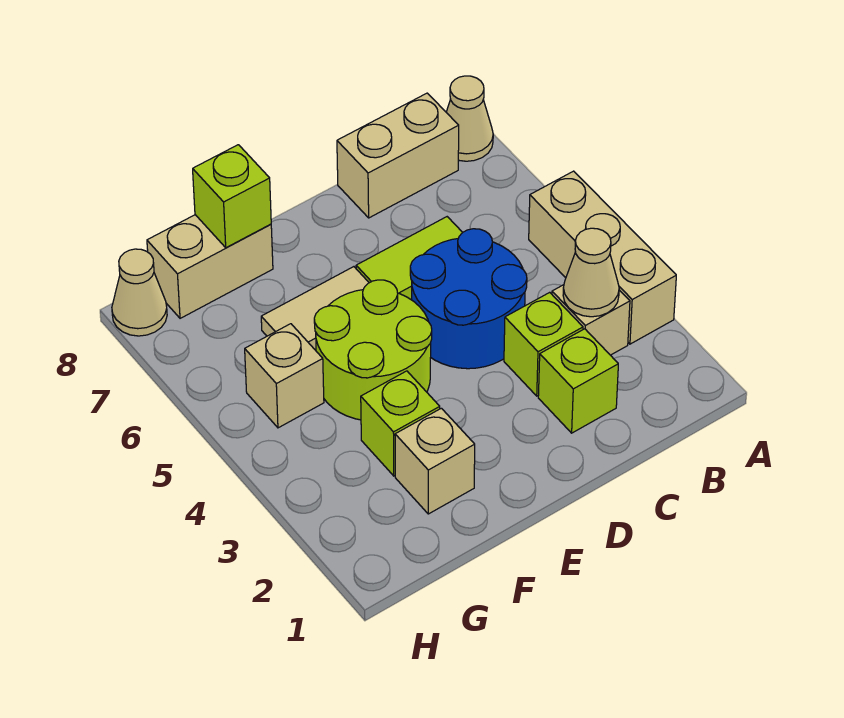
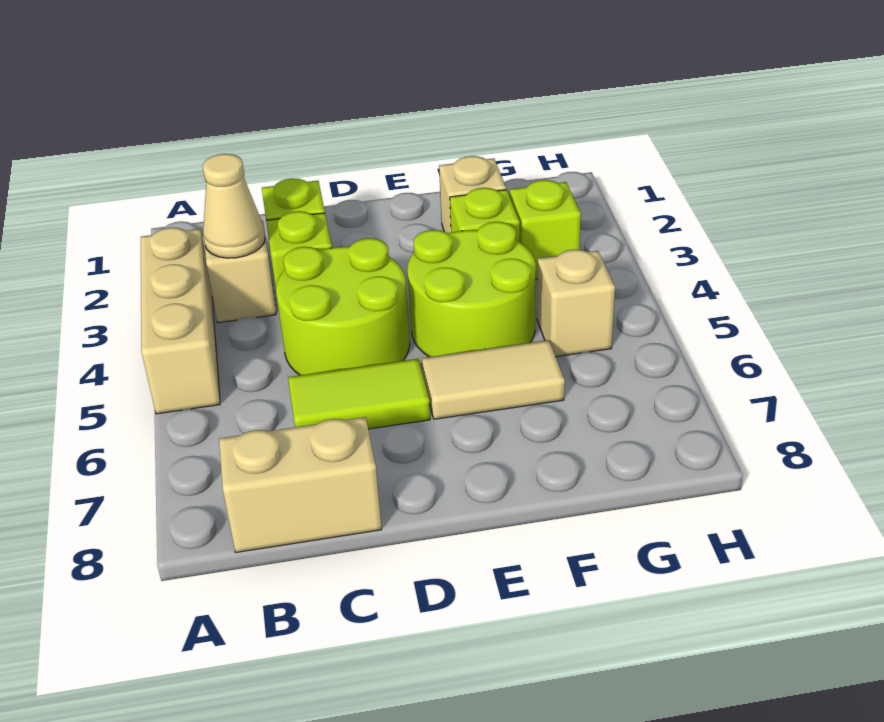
tan 1x1 cone [446,76,493,161] -> none
blue 2x2 round brick [410,229,527,369] -> lime 2x2 round brick [276,238,410,375]
tan 1x2 brick [147,215,273,318] -> none
lime 1x1 brick [193,145,271,248] -> lime 1x1 brick moved to [510,180,581,279]
tan 1x1 cone [112,249,167,336] -> none

